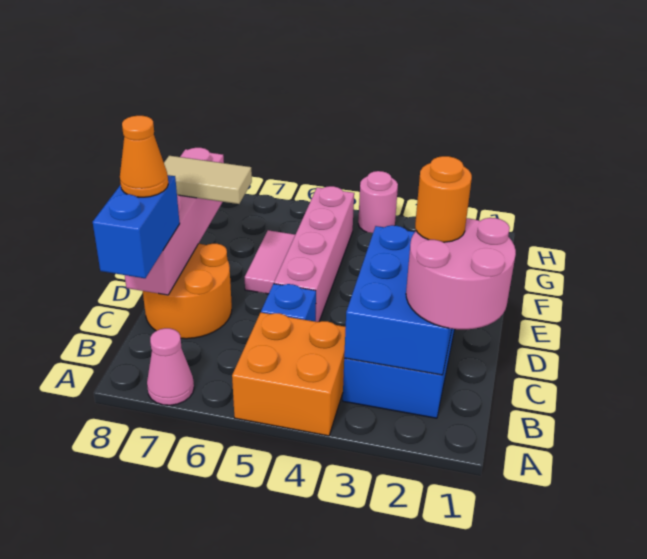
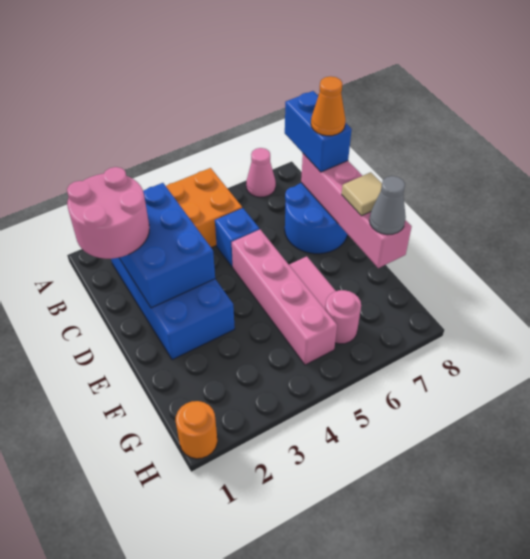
orange 1x1 round brick [415,156,472,242] -> orange 1x1 round brick moved to [176,401,217,459]
orange 2x2 round brick [143,244,232,339] -> blue 2x2 round brick [285,183,348,254]
tan 1x2 tile [164,156,252,204] -> tan 1x1 tile [342,172,382,216]
none -> grey 1x1 cone [369,176,406,235]
pink 1x1 round brick [358,171,398,233] -> pink 1x1 round brick moved to [325,290,361,344]

